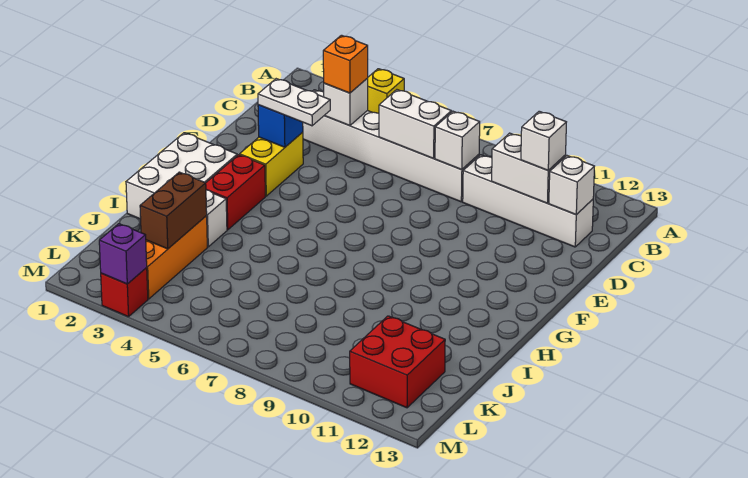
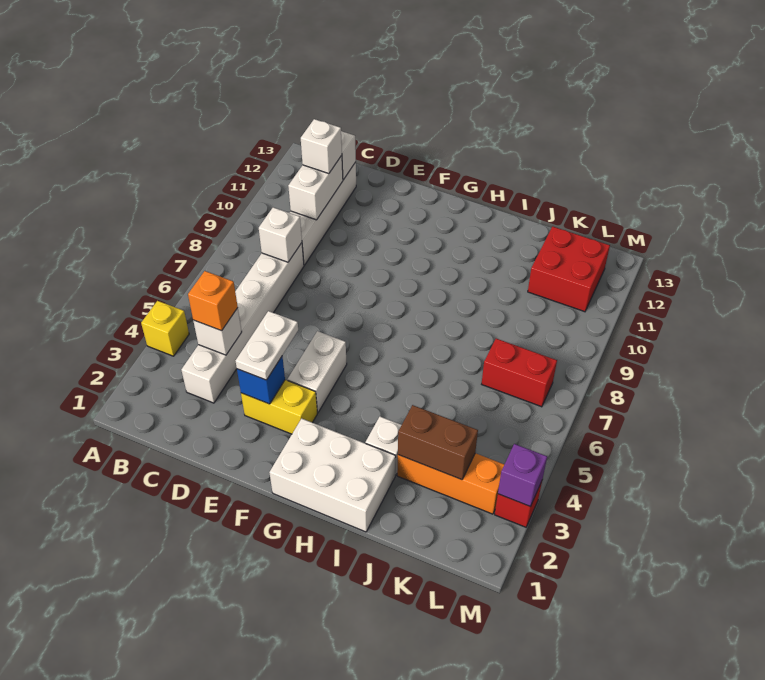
white 1x2 brick [379,90,451,158] -> white 1x2 brick moved to [287,331,347,413]
red 1x2 brick [206,155,265,230] -> red 1x2 brick moved to [482,339,557,407]

